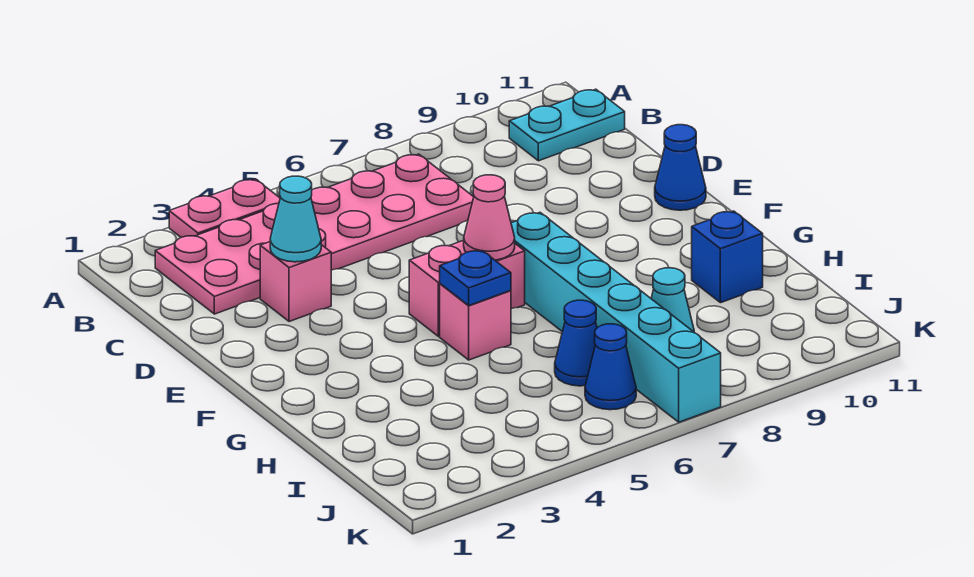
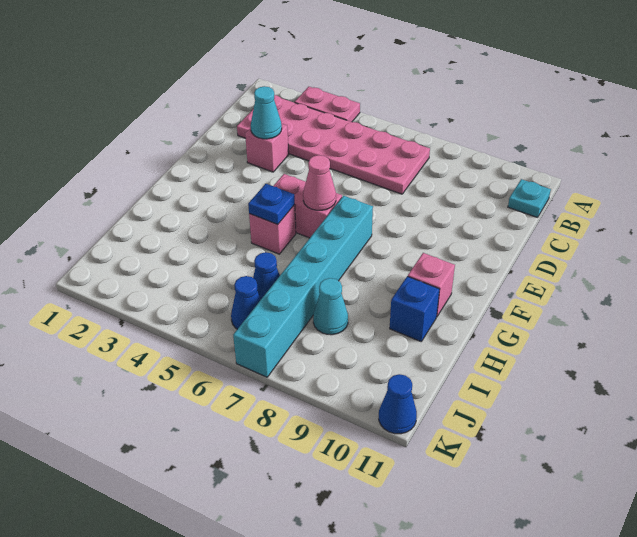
cyan 1x2 plate [509,89,625,161] -> cyan 1x1 plate [508,179,551,217]
blue 1x1 cone [655,125,706,210] -> blue 1x1 cone moved to [379,374,417,434]
none -> pink 1x1 brick [408,253,455,316]

